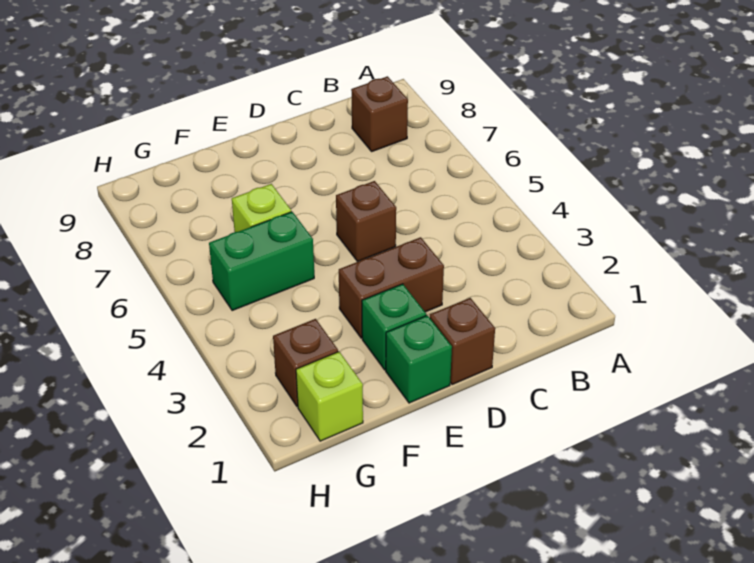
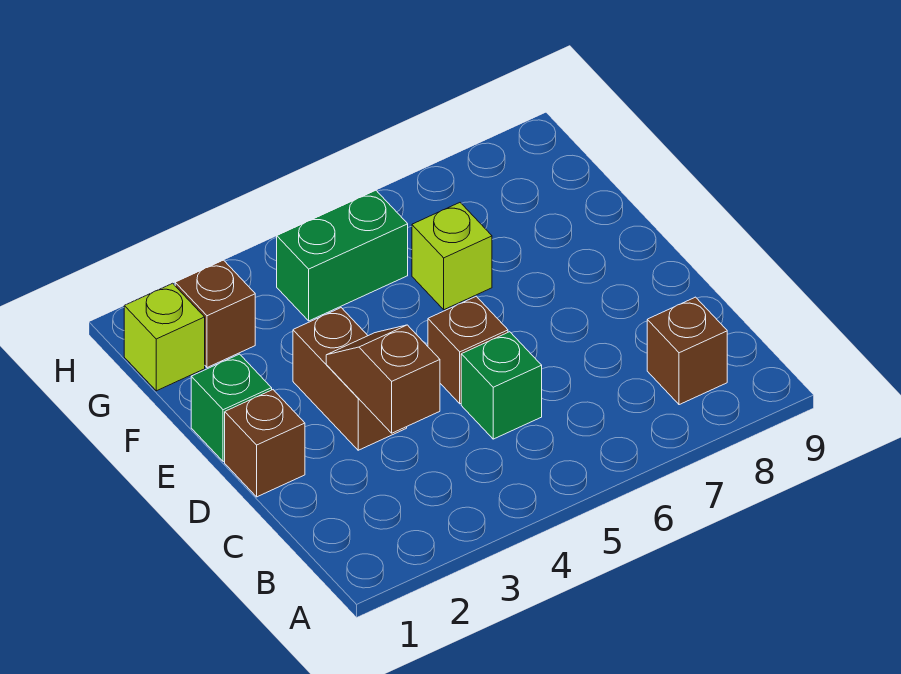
none -> brown 1x2 slope [326,325,440,433]
green 1x1 brick [362,284,426,370] -> green 1x1 brick moved to [461,332,542,439]
green 1x2 brick [209,212,314,311] -> green 1x2 brick turned to [277,190,408,321]

